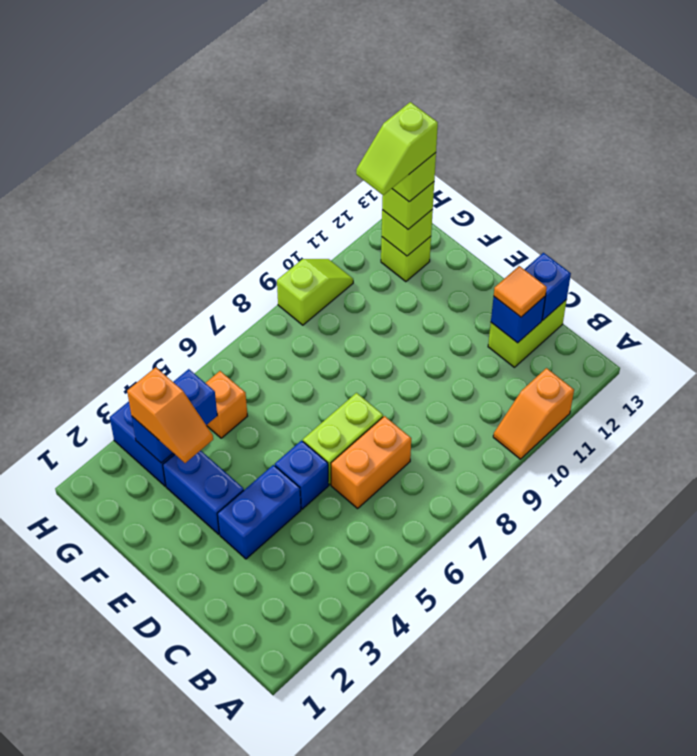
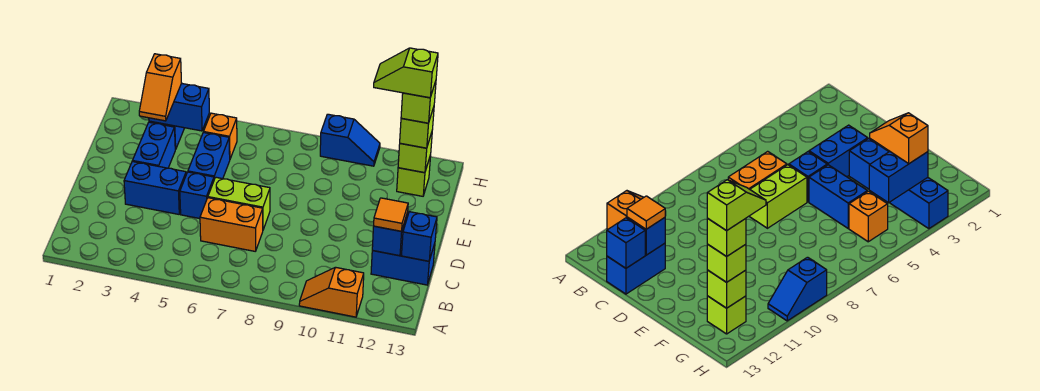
lime 1x2 brick [488,300,567,367] -> blue 1x2 brick [371,244,435,285]
none -> blue 1x2 brick [188,132,230,179]
lime 1x2 slope [277,259,353,325] -> blue 1x2 slope [320,114,380,166]

